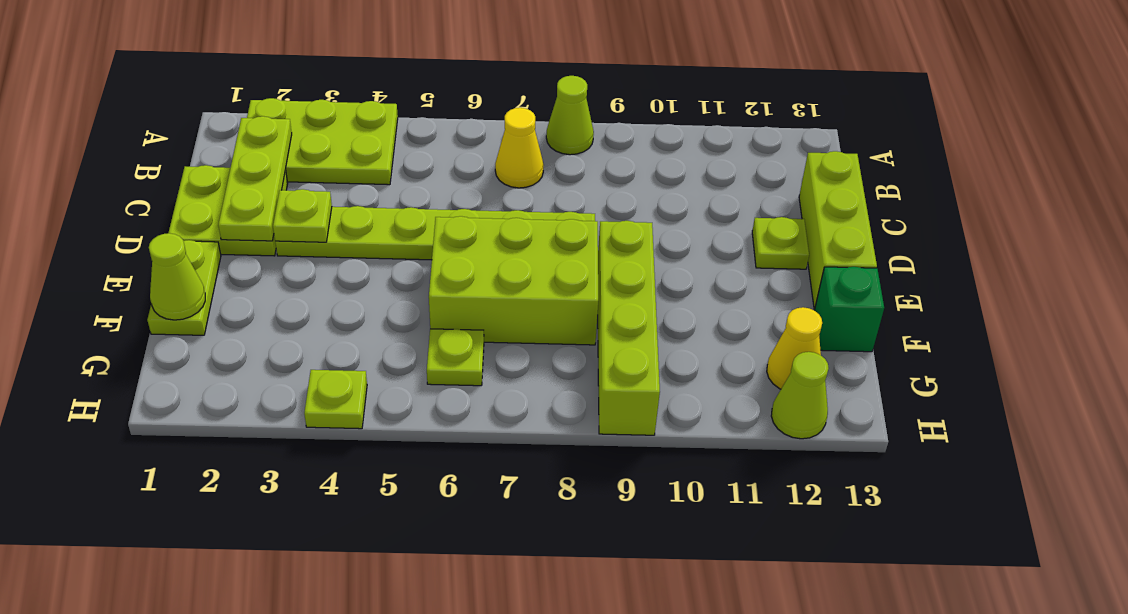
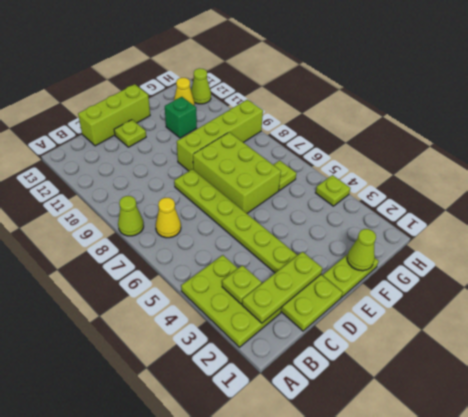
lime 1x1 plate [273,189,332,242] -> lime 1x1 plate moved to [222,265,262,304]
green 1x1 brick [815,267,884,352] -> green 1x1 brick moved to [165,97,197,138]

